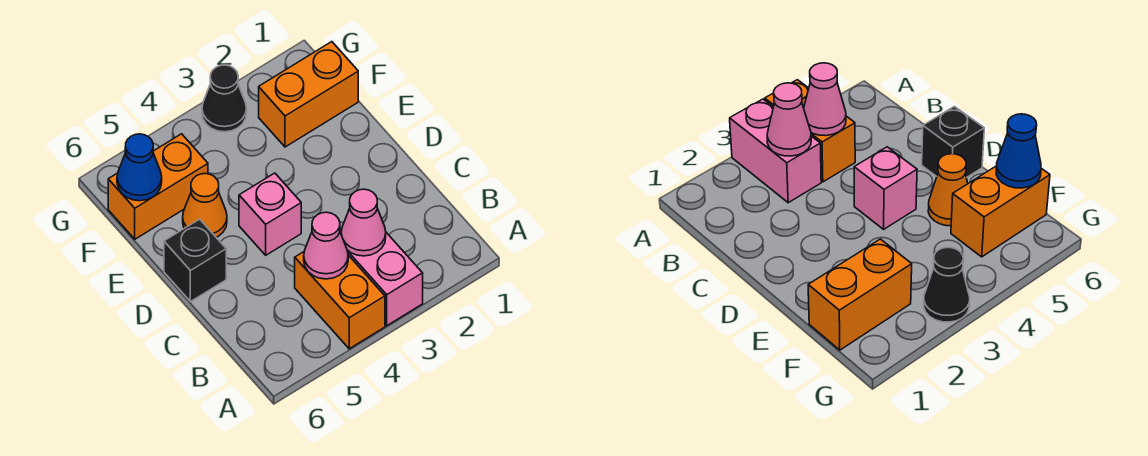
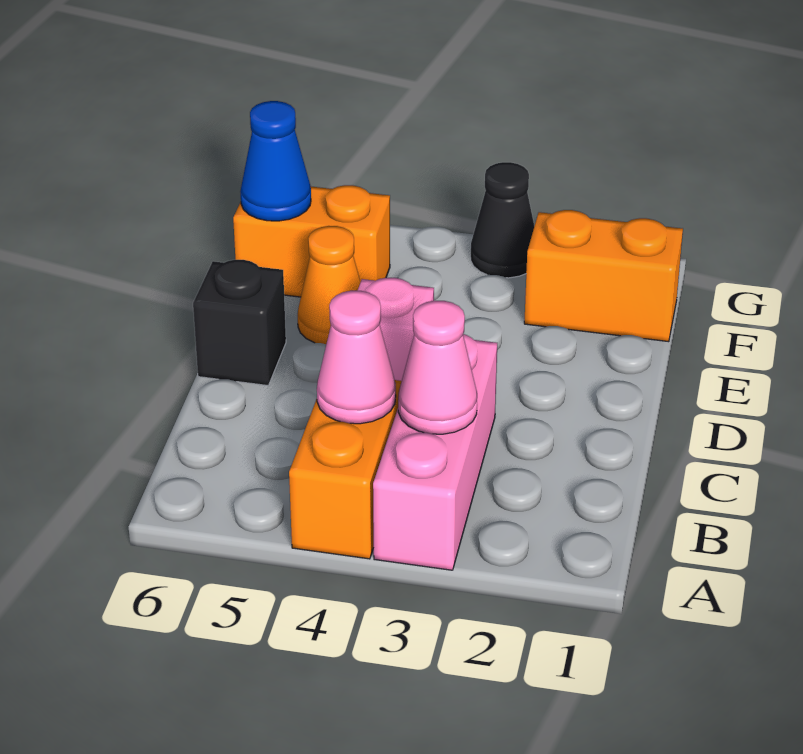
pink 1x2 brick [340,228,423,326] -> pink 1x3 brick [373,334,497,570]

